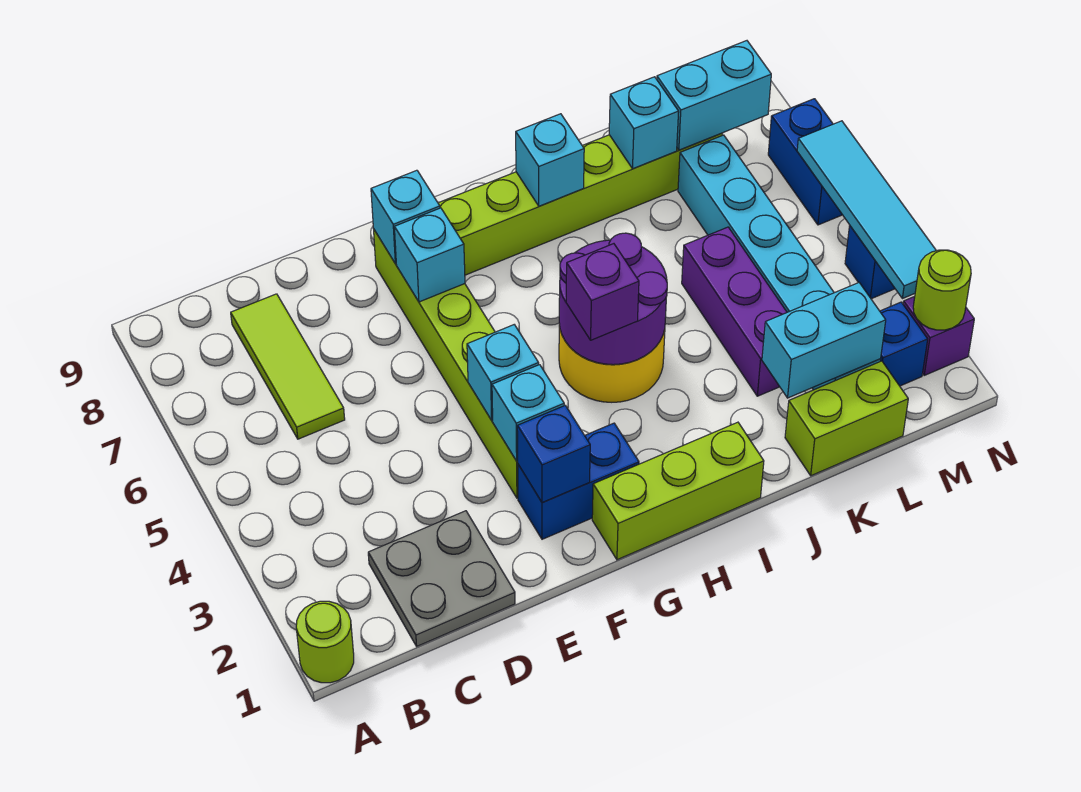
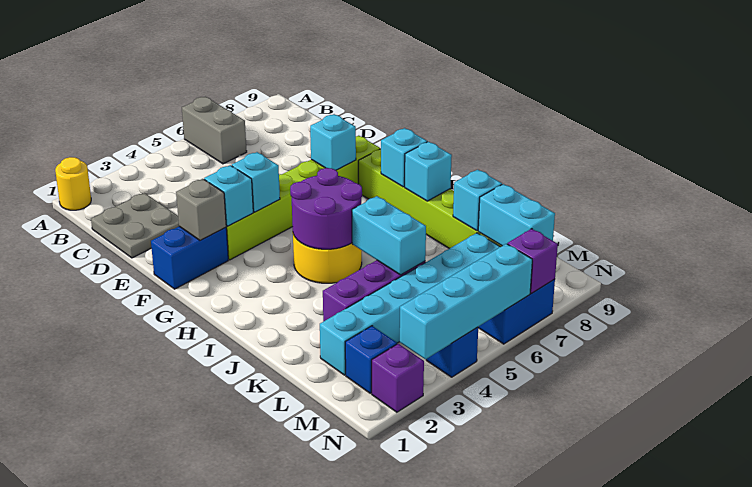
lime 1x1 round brick [296,601,354,683] -> yellow 1x1 round brick [55,157,91,210]
none -> grey 1x2 brick [182,97,247,164]
lime 1x3 tile [231,294,345,439] -> none
blue 1x2 brick [518,423,639,539] -> blue 1x2 brick turned to [151,226,228,289]
blue 1x1 brick [517,405,590,503] -> grey 1x1 brick [176,179,226,241]
cyan 1x1 brick [371,170,440,264] -> cyan 1x1 brick moved to [381,128,427,187]
lime 1x3 brick [592,422,764,560] -> none
purple 1x1 brick [566,244,639,340] -> purple 1x1 brick moved to [507,229,558,294]
lime 1x2 brick [785,361,908,476] -> none
cyan 1x2 brick [762,283,886,398] -> cyan 1x2 brick moved to [352,196,426,275]
lime 1x1 round brick [913,250,971,330] -> none
cyan 1x4 tile [797,121,936,299] -> cyan 1x4 brick [400,244,532,359]

